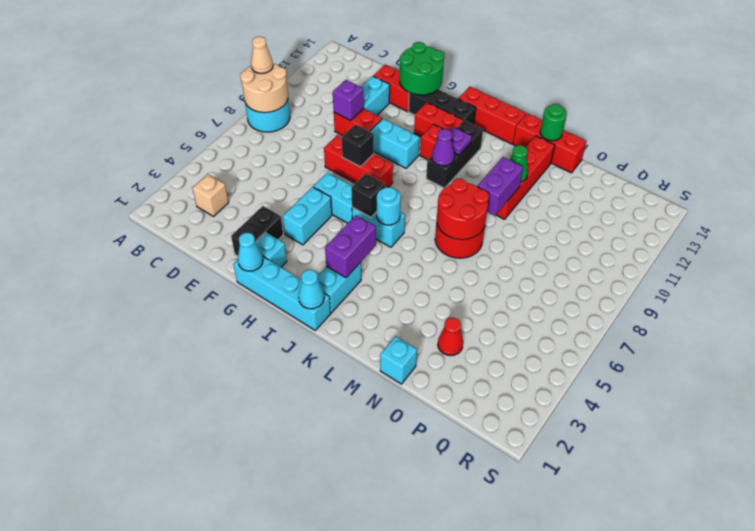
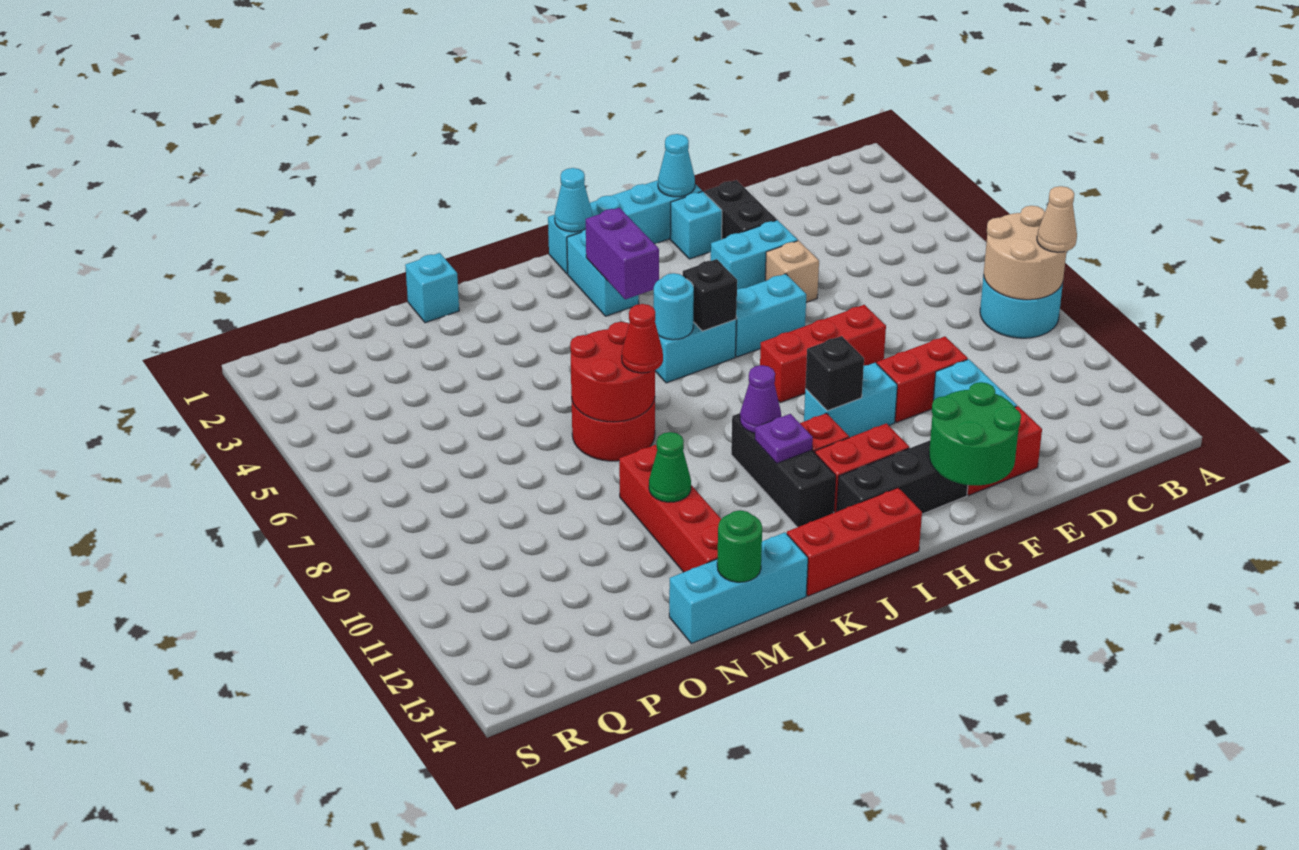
tan 1x1 brick [192,174,229,216] -> tan 1x1 brick moved to [765,241,819,303]
purple 1x1 brick [333,80,364,121] -> none
cyan 1x2 brick [283,187,332,245] -> cyan 1x2 brick turned to [711,220,798,289]
black 1x1 brick [342,124,374,167] -> black 1x1 brick moved to [805,336,864,411]
red 1x3 brick [513,113,586,173] -> cyan 1x3 brick [669,532,808,644]
purple 1x2 brick [477,157,523,215] -> none
red 1x1 cone [438,318,463,356] -> red 1x1 cone moved to [622,304,663,373]

